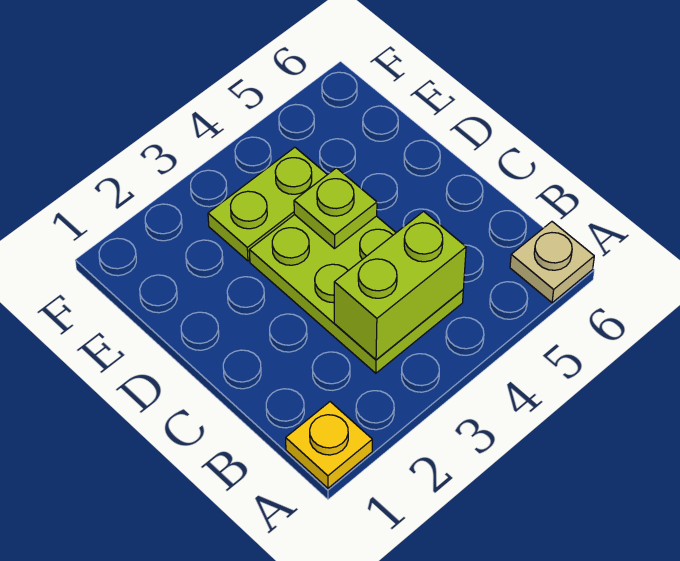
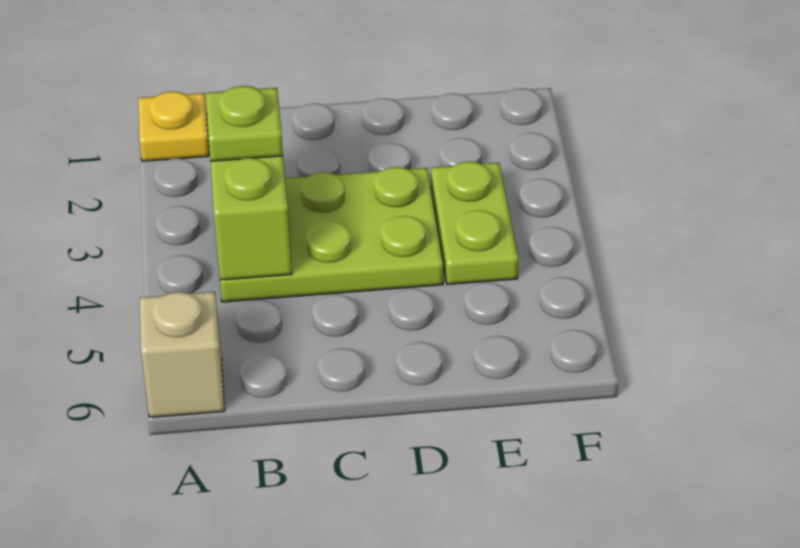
tan 1x1 plate [510,222,594,303] -> tan 1x1 brick [140,292,225,417]
lime 1x1 plate [294,168,377,249] -> lime 1x1 plate moved to [206,86,283,161]

